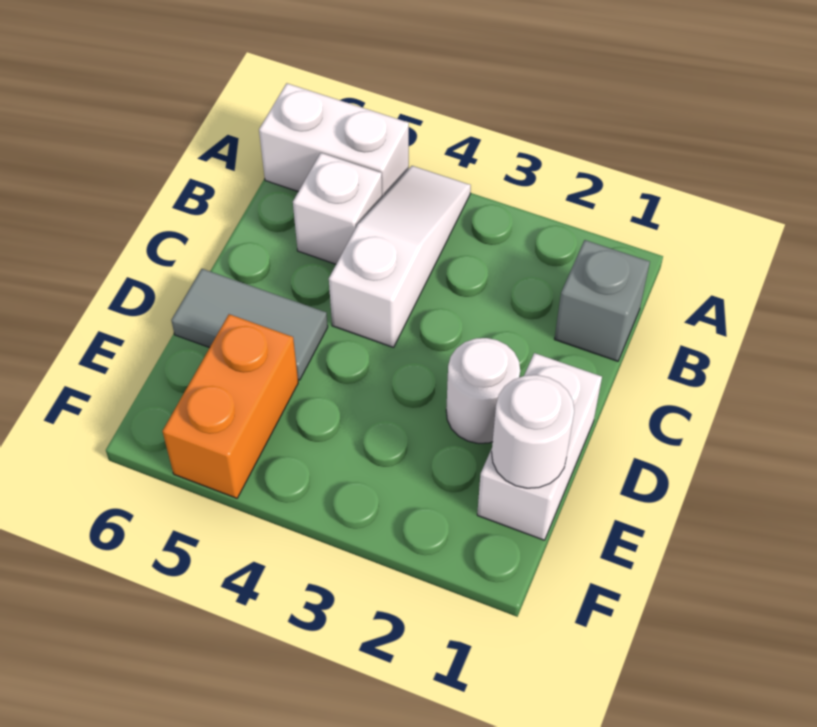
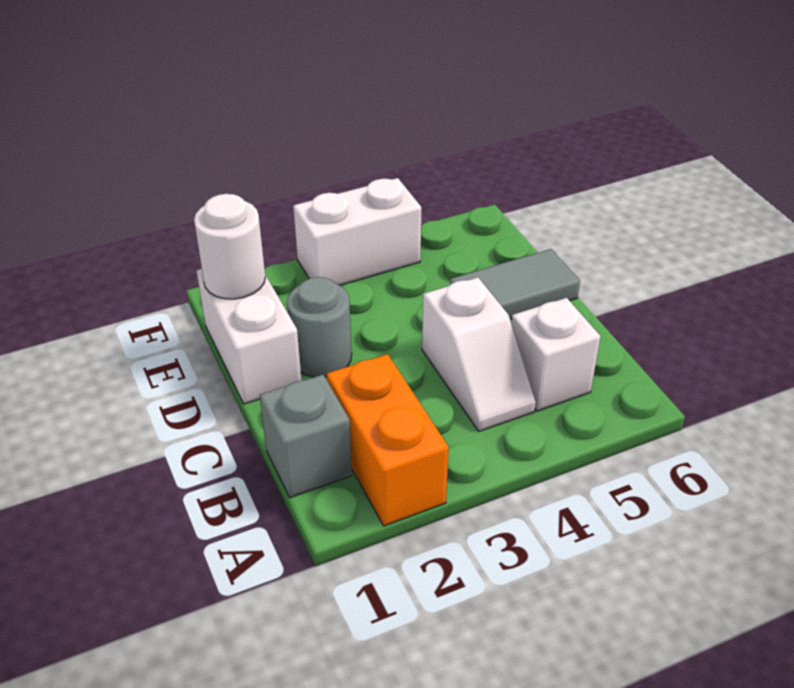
white 1x3 slope [329,166,471,347] -> white 1x2 slope [422,277,536,431]
white 1x2 brick [259,83,409,197] -> white 1x2 brick moved to [293,178,421,285]
white 1x1 round brick [446,338,520,443] -> grey 1x1 round brick [287,277,352,377]
orange 1x2 brick [162,314,298,498] -> orange 1x2 brick moved to [327,354,449,526]

